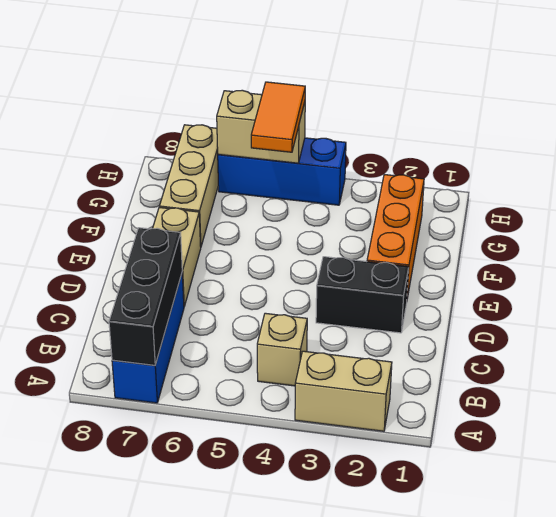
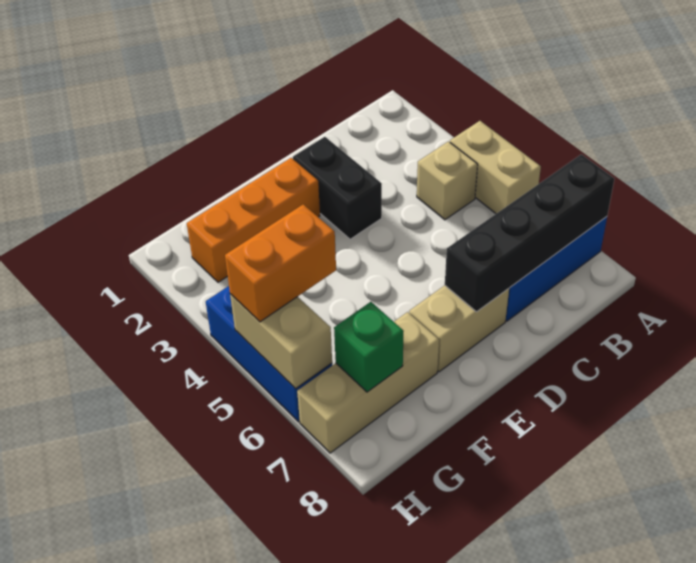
tan 1x2 brick [295,351,392,431] -> tan 1x2 brick moved to [450,121,541,214]
black 1x3 brick [109,228,182,365] -> black 1x4 brick [445,154,614,312]
orange 1x2 tile [251,82,305,152] -> orange 1x2 brick [225,204,336,322]
none -> green 1x1 brick [334,302,404,392]

